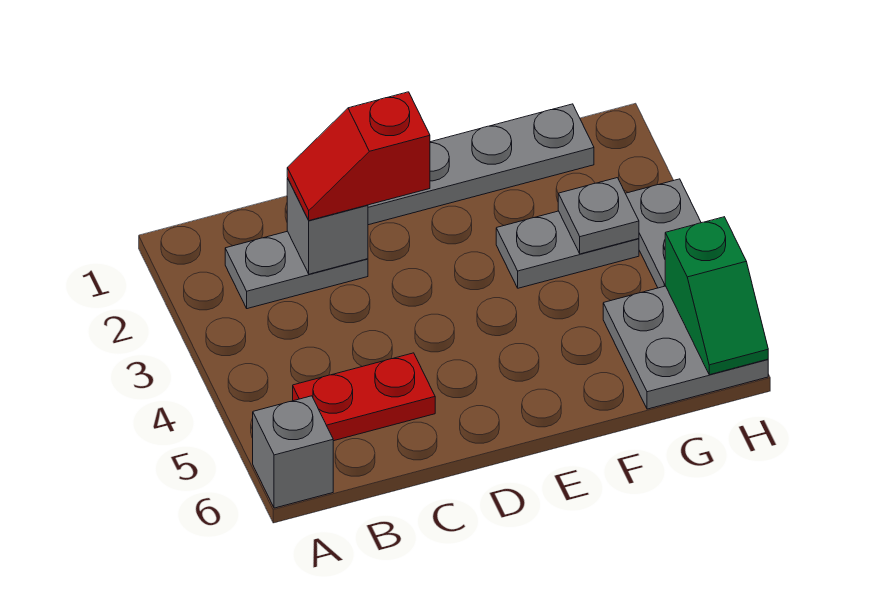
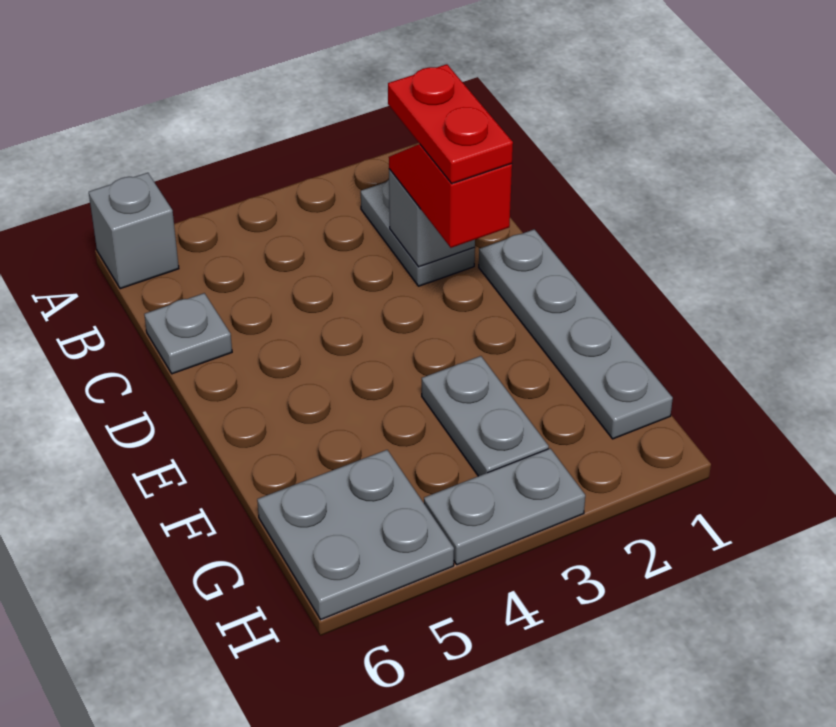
red 1x2 plate [293,353,435,441] -> red 1x2 plate moved to [388,64,513,184]
grey 1x1 plate [558,178,639,254] -> grey 1x1 plate moved to [144,293,232,374]
green 1x2 slope [665,217,768,375] -> none

